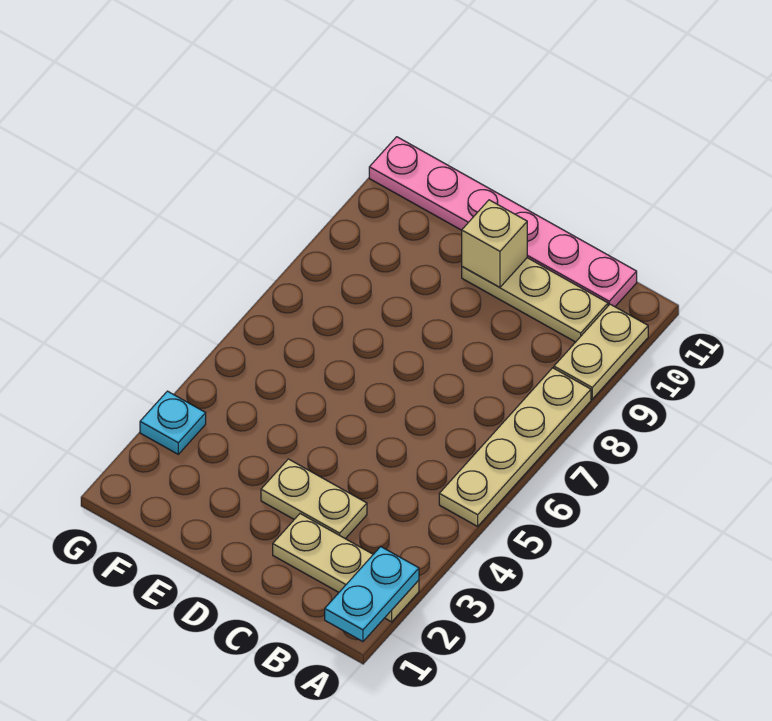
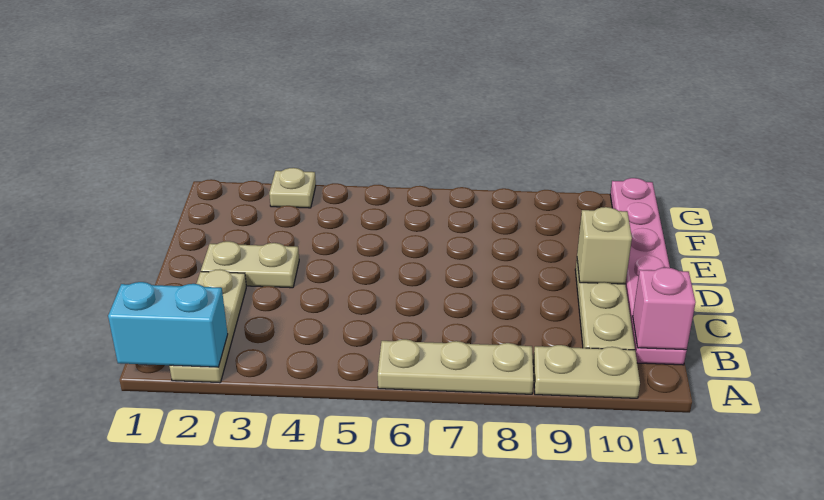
cyan 1x2 plate [325,547,419,642] -> cyan 1x2 brick [108,282,228,367]
tan 1x4 plate [439,368,591,526] -> tan 1x3 plate [378,339,533,394]
none -> pink 1x1 brick [633,267,696,350]
tan 1x2 plate [261,459,367,539] -> tan 1x2 plate turned to [201,241,299,288]
cyan 1x1 plate [140,391,206,454] -> tan 1x1 plate [269,168,316,208]

